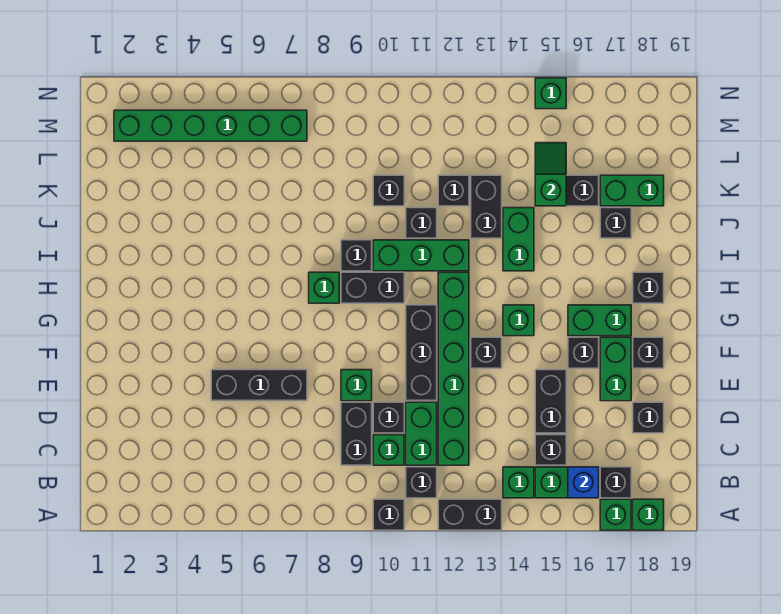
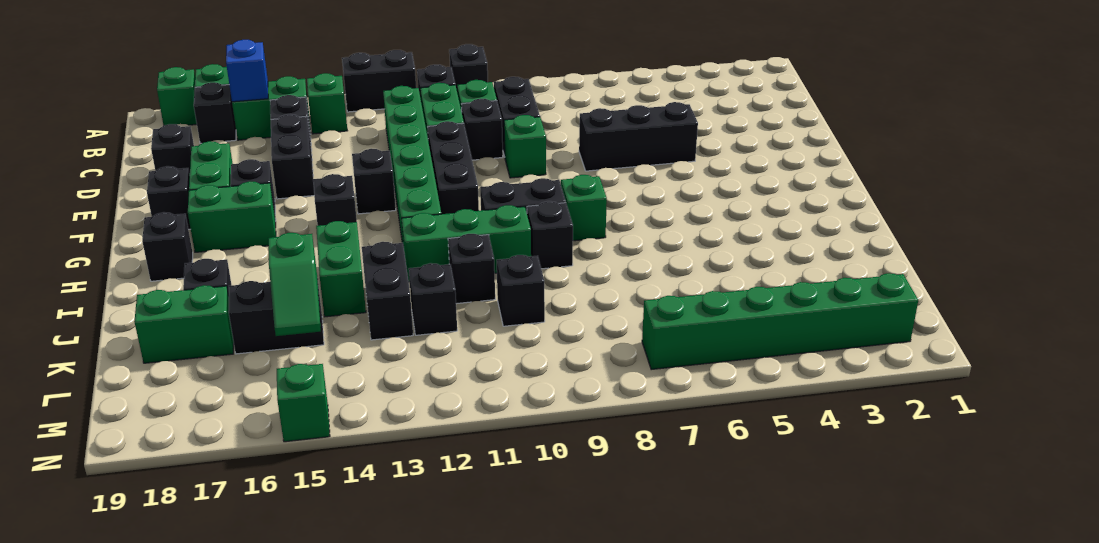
green 1x1 brick [503,305,534,336] -> black 1x1 brick [313,174,357,226]

